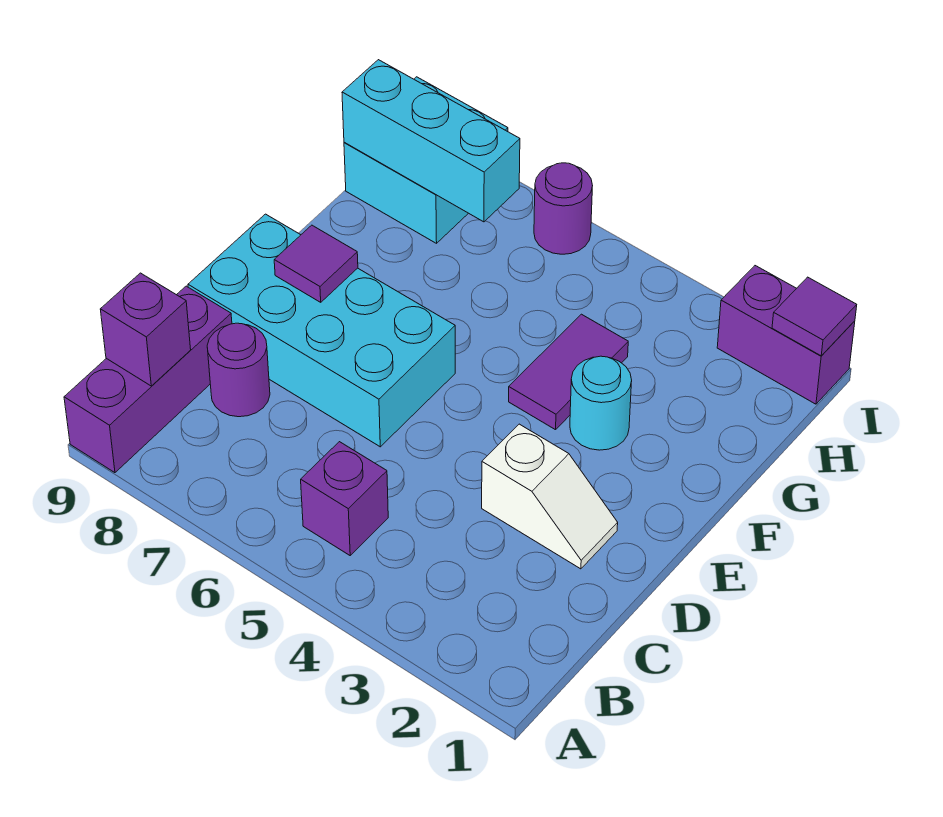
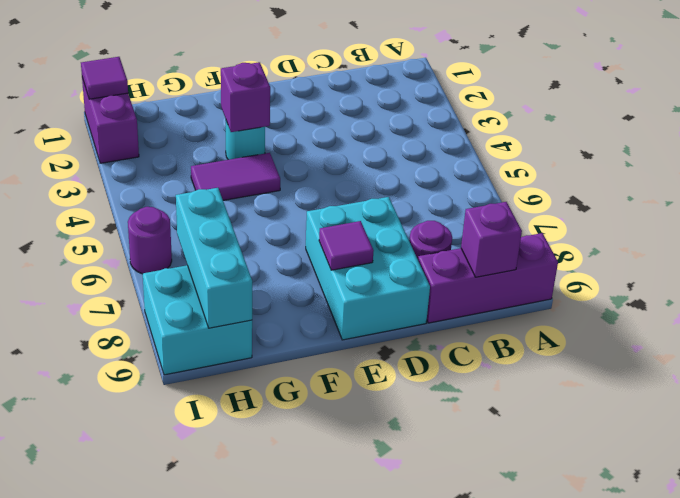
purple 1x1 brick [301,442,388,555] -> purple 1x1 brick moved to [221,62,270,132]
white 1x2 slope [482,424,618,569] -> none
cyan 2x4 brick [188,214,455,447] -> cyan 2x3 brick [306,197,430,340]

